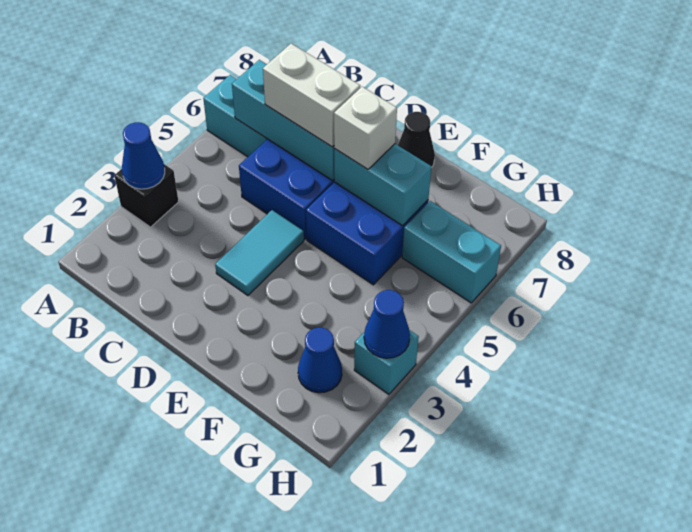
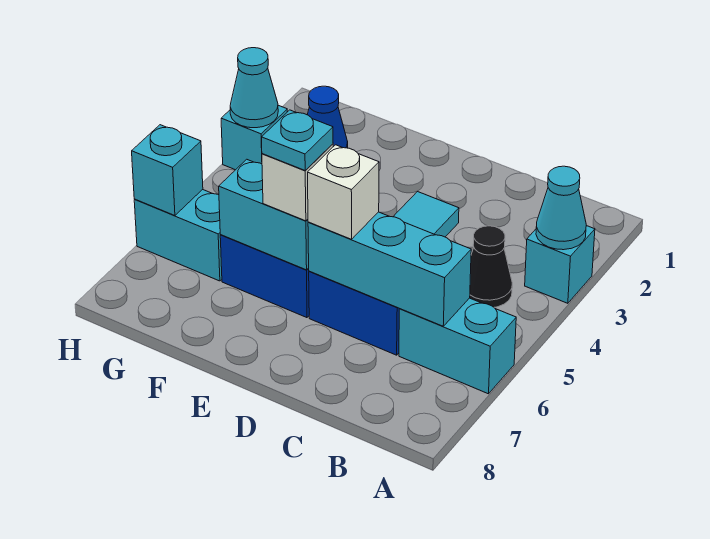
black 1x1 brick [114,164,179,227] -> cyan 1x1 brick [525,226,595,303]
blue 1x1 cone [122,122,165,189] -> cyan 1x1 cone [536,166,586,250]
white 1x2 brick [263,44,360,147] -> white 1x1 brick [308,145,379,239]
none -> cyan 1x1 plate [261,110,333,171]
black 1x1 cone [398,112,435,168] -> black 1x1 cone moved to [470,226,512,307]
blue 1x1 cone [364,290,410,358] -> cyan 1x1 cone [230,48,278,128]
none -> cyan 1x1 brick [132,125,203,216]

